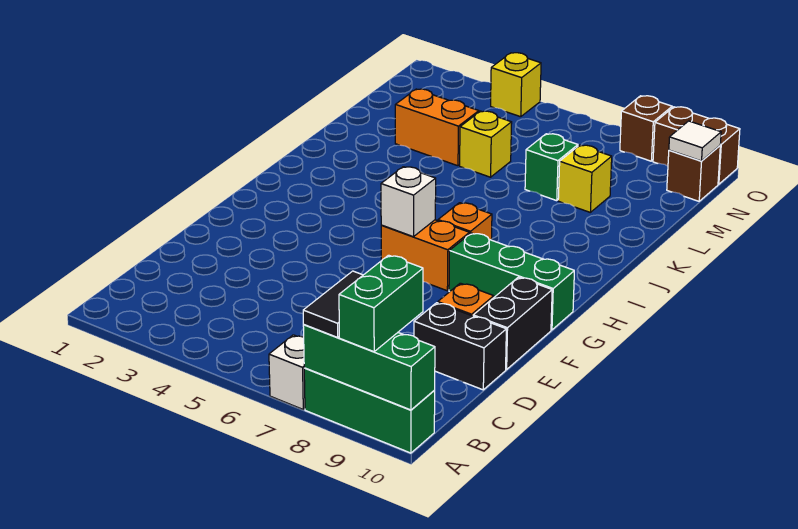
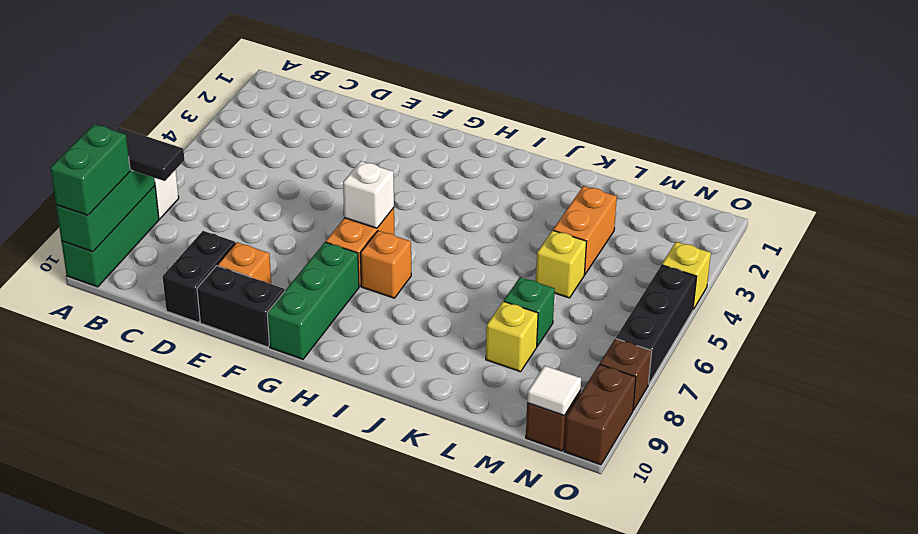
green 1x2 brick [339,255,423,352] -> green 1x2 brick turned to [50,124,130,216]
none -> black 1x3 brick [616,265,697,383]

